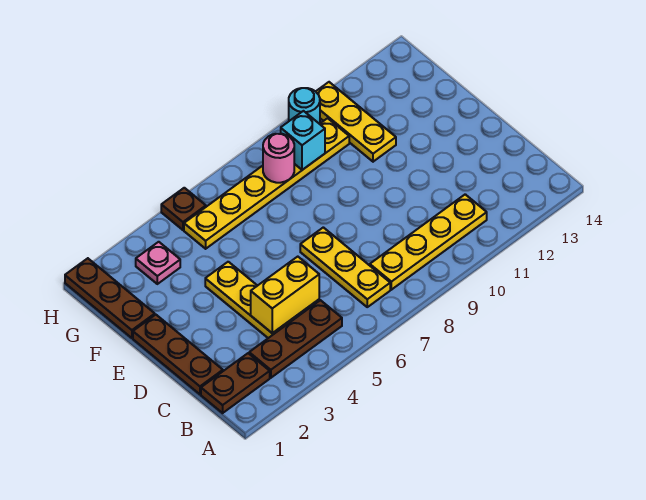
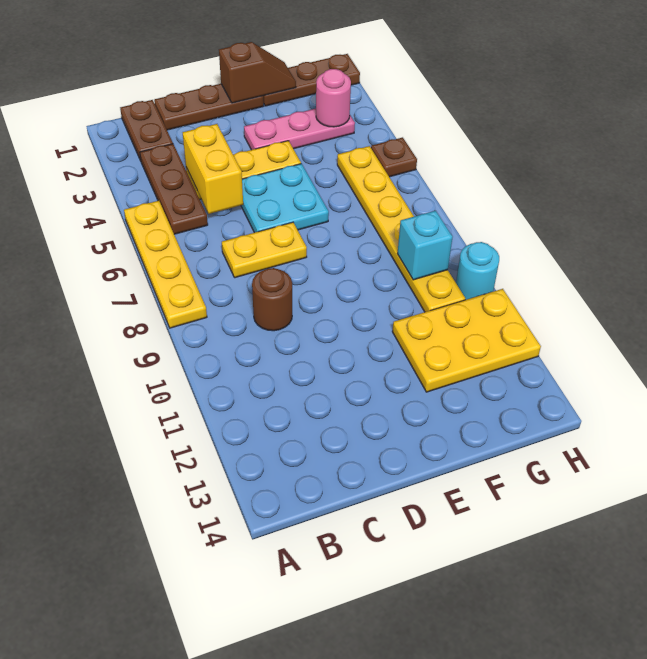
yellow 1x3 plate [300,227,390,307] -> yellow 1x2 plate [222,222,307,278]
yellow 1x4 plate [370,194,487,290] -> yellow 1x4 plate moved to [124,201,207,328]
none -> brown 1x1 round brick [252,268,292,331]
none -> cyan 2x2 plate [241,164,329,233]
none -> brown 1x2 slope [219,42,296,103]
yellow 1x3 plate [316,82,396,162] -> yellow 2x3 plate [392,289,541,392]
pink 1x1 plate [136,242,180,284] -> pink 1x3 plate [244,109,355,150]
pink 1x1 round brick [263,134,294,183] -> pink 1x1 round brick moved to [316,69,351,127]

